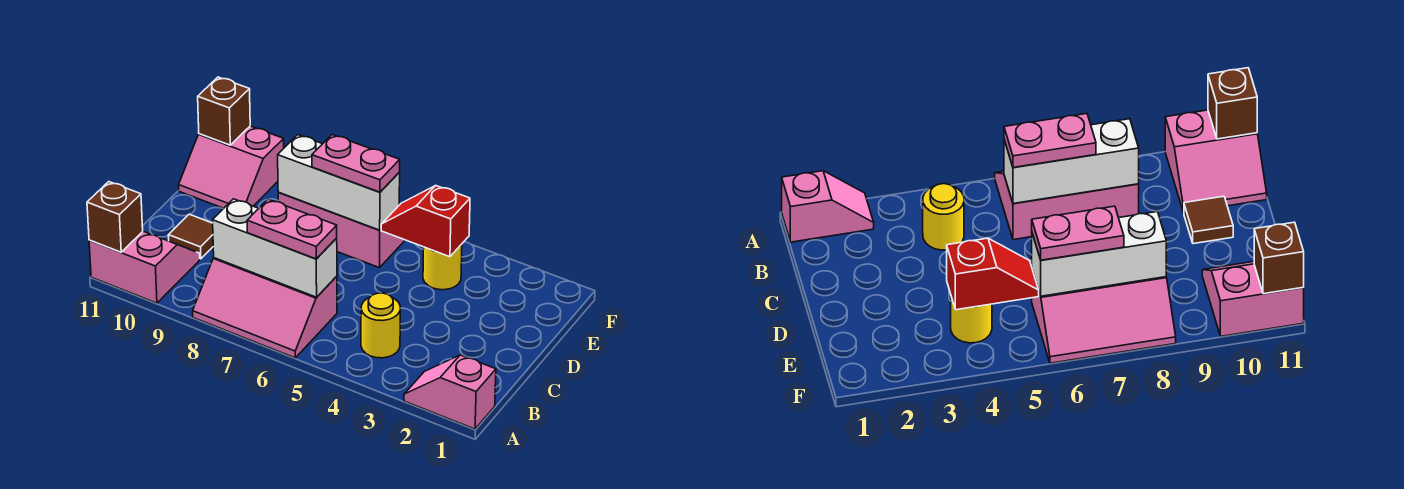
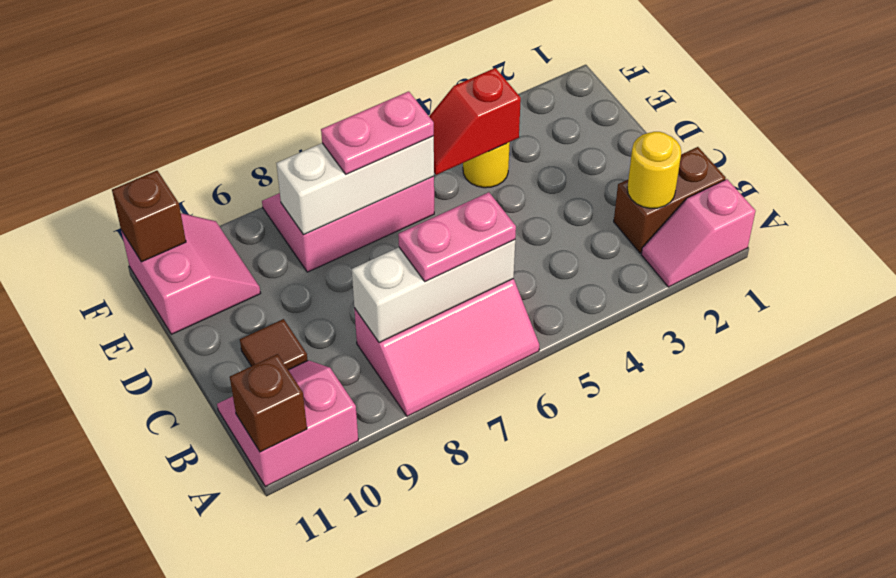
none -> brown 1x2 brick [614,147,726,253]
yellow 1x1 round brick [361,293,400,358] -> yellow 1x1 round brick moved to [627,132,681,209]
pink 2x2 slope [179,126,284,208] -> pink 2x2 slope turned to [121,213,261,334]

